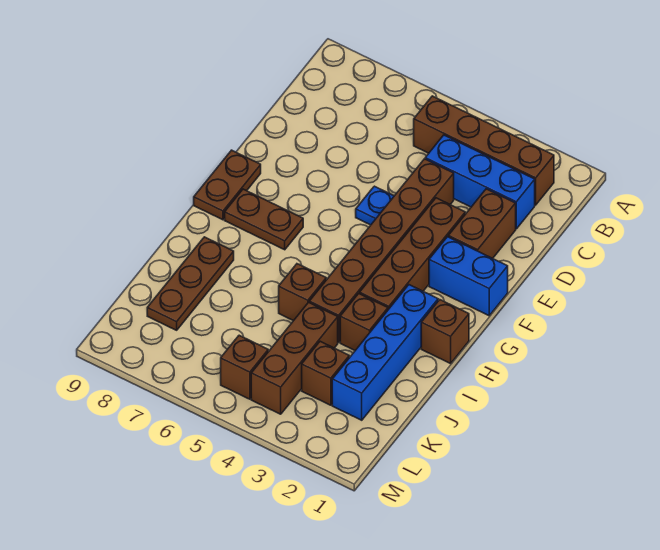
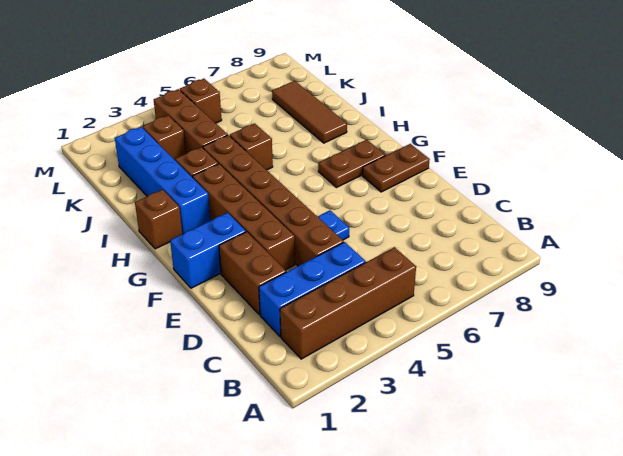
brown 1x2 plate [194,150,261,220] -> brown 1x2 plate turned to [362,144,430,192]
brown 1x3 plate [147,237,234,330] -> brown 1x3 tile [272,81,347,143]

